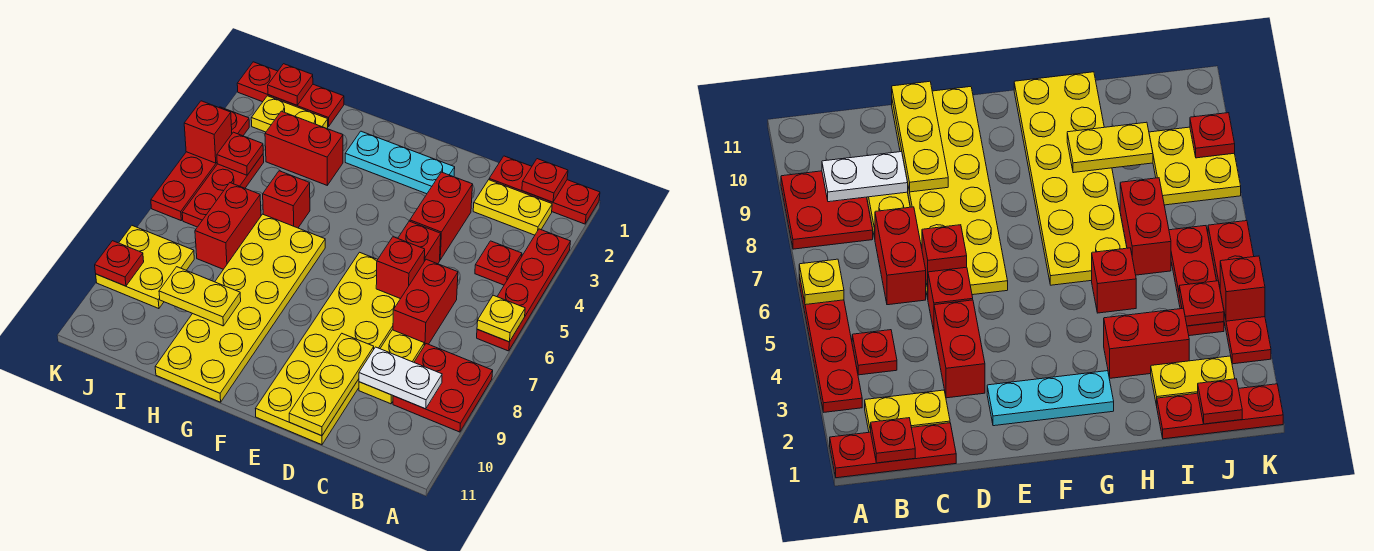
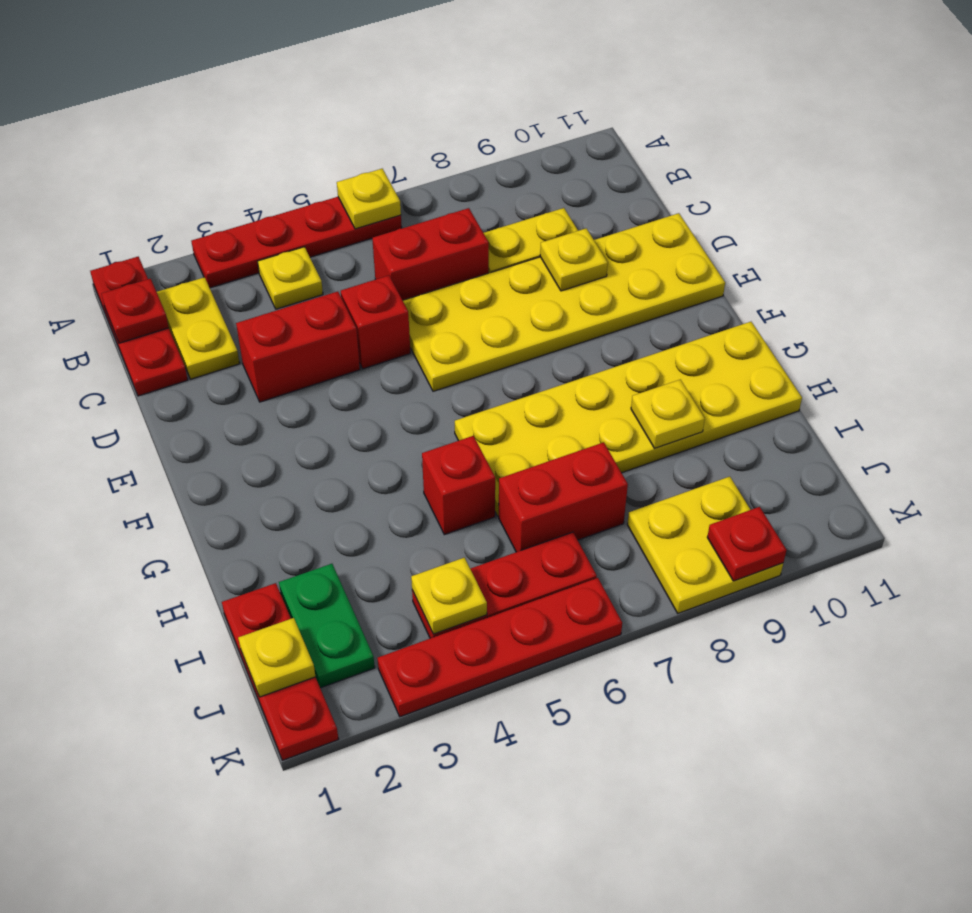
red 2x2 plate [393,344,493,432] -> none
red 1x1 plate [475,241,522,285] -> yellow 1x1 plate [257,247,323,309]
white 1x2 plate [359,347,442,409] -> none
red 1x1 brick [376,237,425,299] -> none
yellow 1x3 plate [289,334,374,436] -> yellow 1x1 plate [540,228,608,291]
cyan 1x3 plate [345,131,455,194] -> none
red 1x2 brick [265,111,343,185] -> none
yellow 1x2 plate [159,267,241,326] -> yellow 1x1 plate [631,380,705,448]
yellow 1x2 plate [251,96,328,132] -> green 1x2 plate [279,564,375,688]
red 1x1 plate [268,64,313,105] -> yellow 1x1 plate [238,618,316,697]
red 1x1 plate [217,132,263,175] -> yellow 1x1 plate [411,558,487,634]
red 1x1 brick [184,101,232,163] -> none

